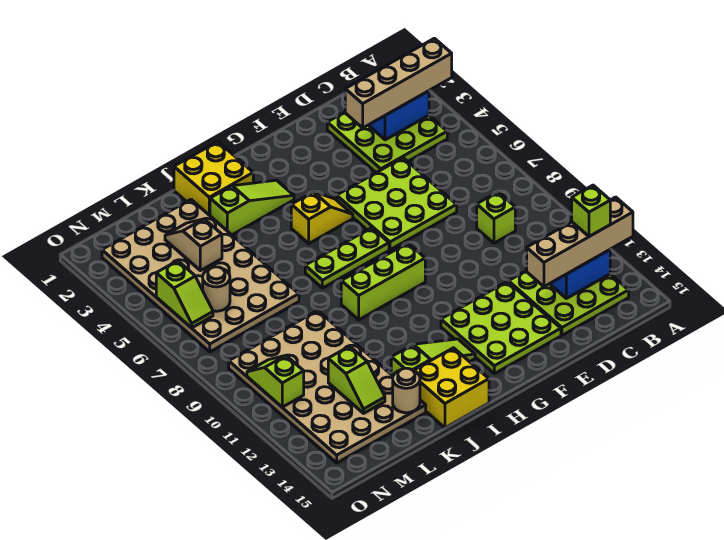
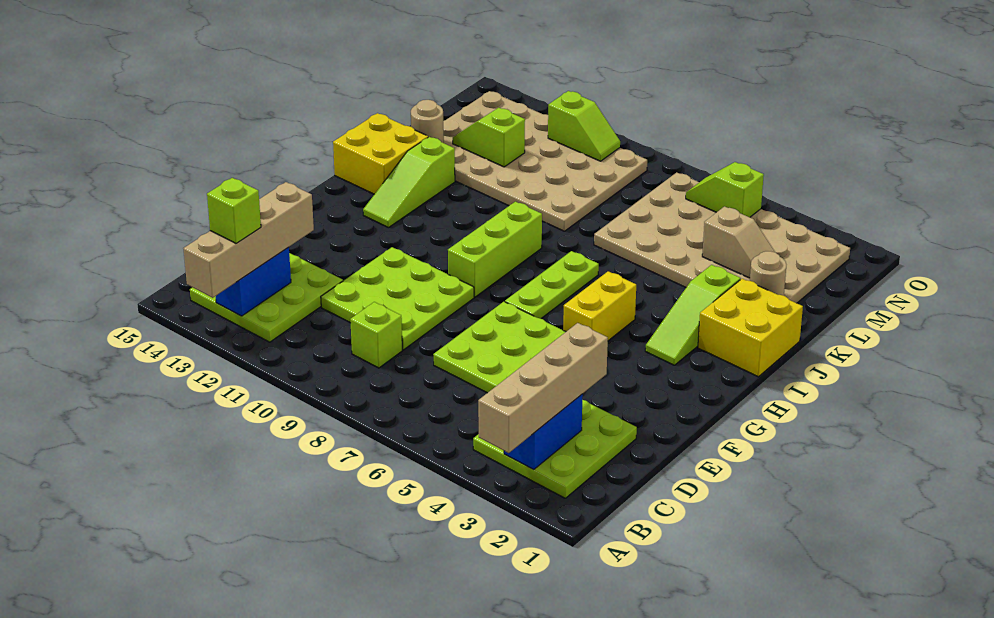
lime 3x3 plate [441,282,561,374] -> lime 3x3 plate moved to [321,247,474,350]
yellow 1x2 slope [291,192,353,243] -> yellow 1x2 brick [563,271,636,341]
tan 1x1 round brick [203,267,230,311] -> tan 1x1 round brick moved to [750,251,786,296]

